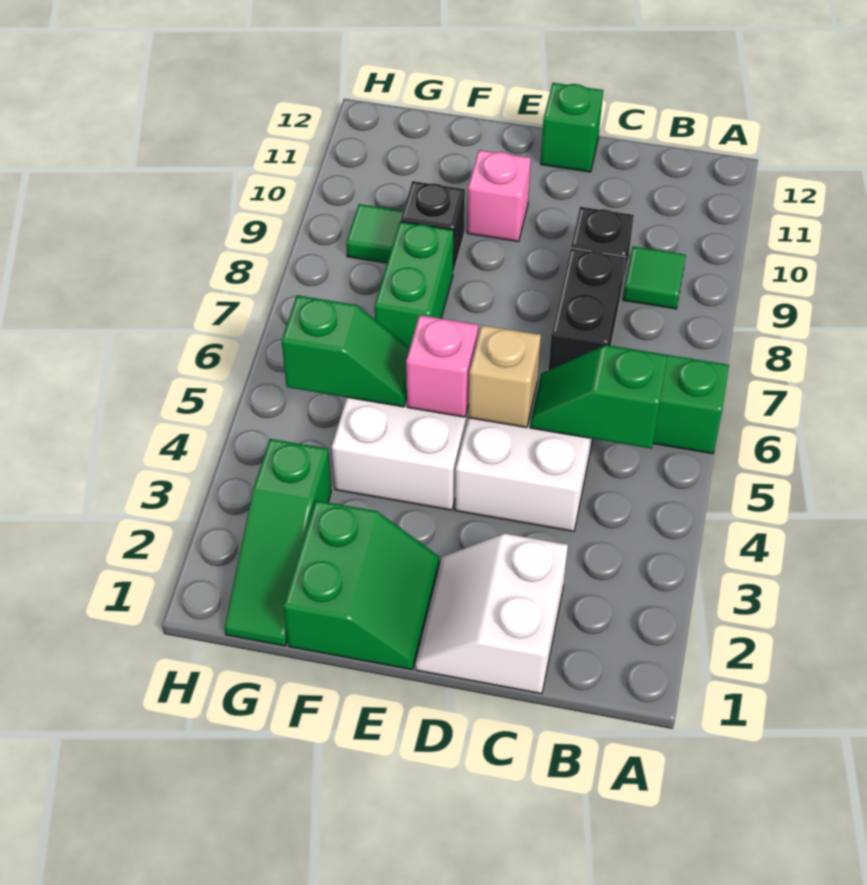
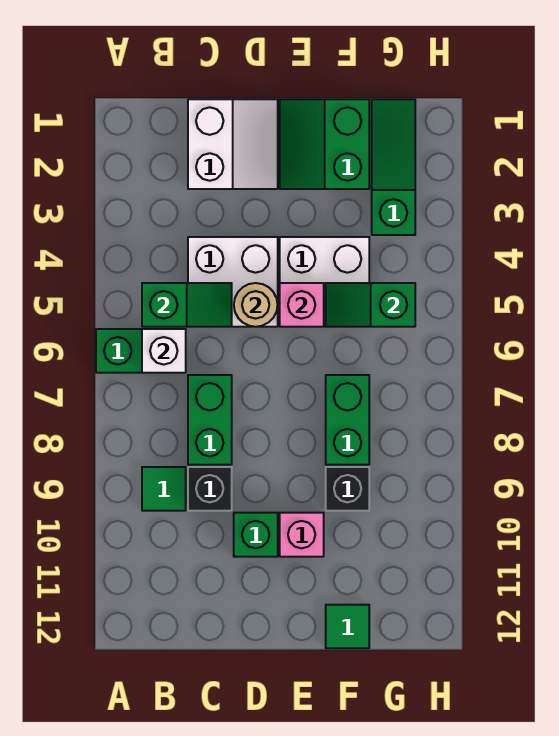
none -> white 1x1 brick [142,329,186,373]
black 1x2 brick [548,248,625,370] -> green 1x2 brick [188,375,232,465]
tan 1x1 brick [468,325,541,428] -> tan 1x1 round brick [234,283,278,327]
green 1x1 brick [541,83,603,172] -> green 1x1 brick moved to [234,513,278,557]
green 1x1 tile [346,204,403,263] -> green 1x1 tile moved to [326,605,369,648]

